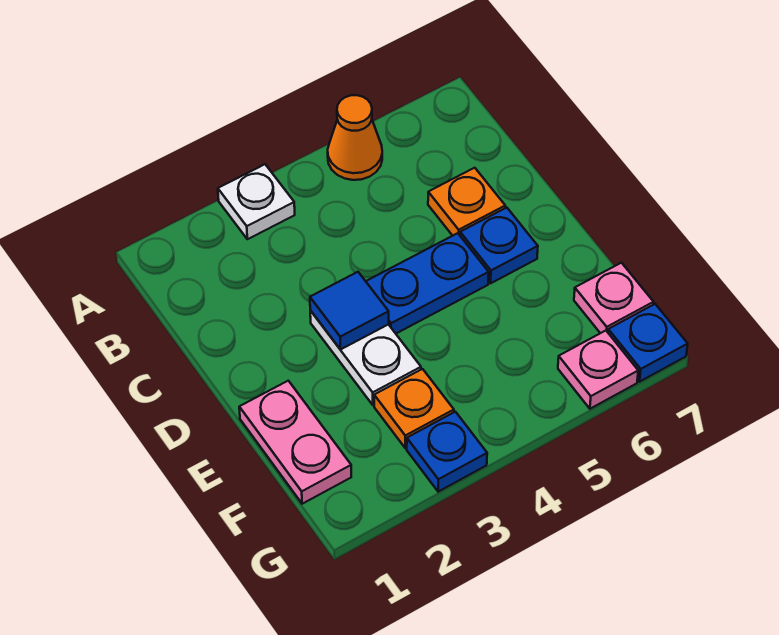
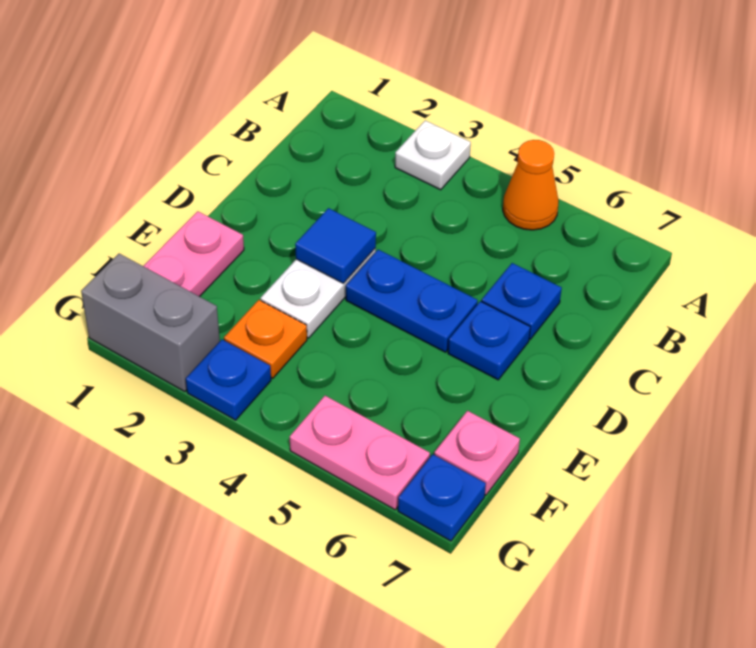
orange 1x1 plate [428,168,505,236] -> blue 1x1 plate [482,263,562,339]
none -> grey 1x2 brick [81,254,220,392]
pink 1x1 plate [558,331,638,409] -> pink 1x2 plate [290,396,430,510]

